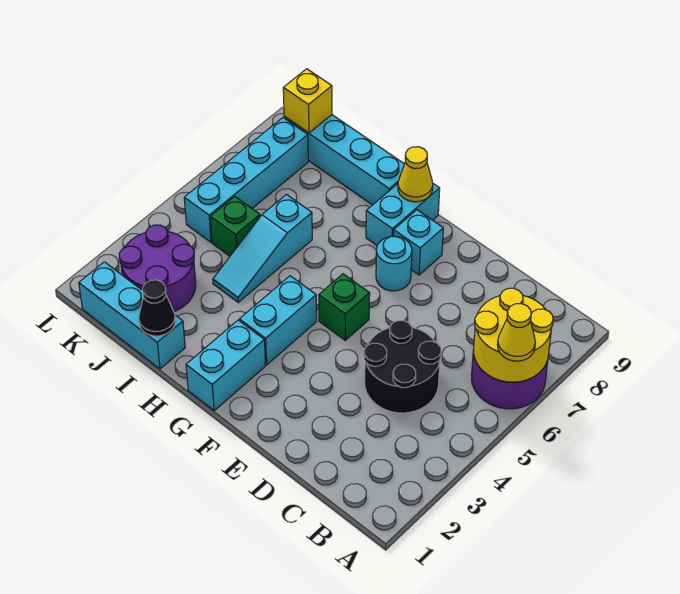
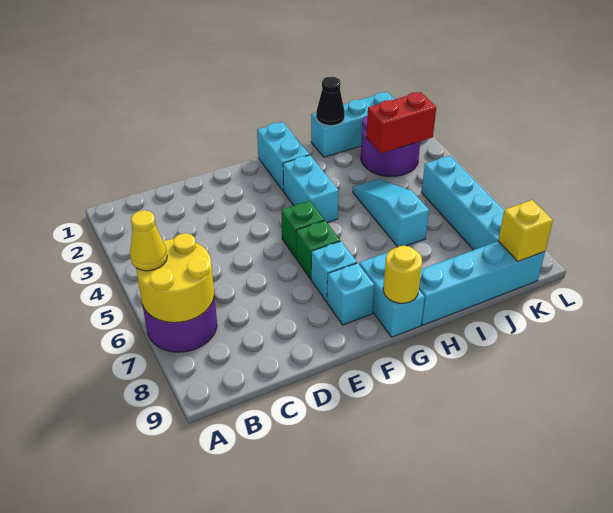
black 2x2 round brick [364,321,441,413] -> none
cyan 1x1 round brick [376,236,412,291] -> cyan 1x1 brick [311,241,357,302]
yellow 1x1 cone [398,147,433,202] -> yellow 1x1 round brick [383,246,422,303]
none -> red 1x2 brick [366,92,436,153]
green 1x1 brick [211,196,260,256] -> green 1x1 brick moved to [296,220,340,279]

